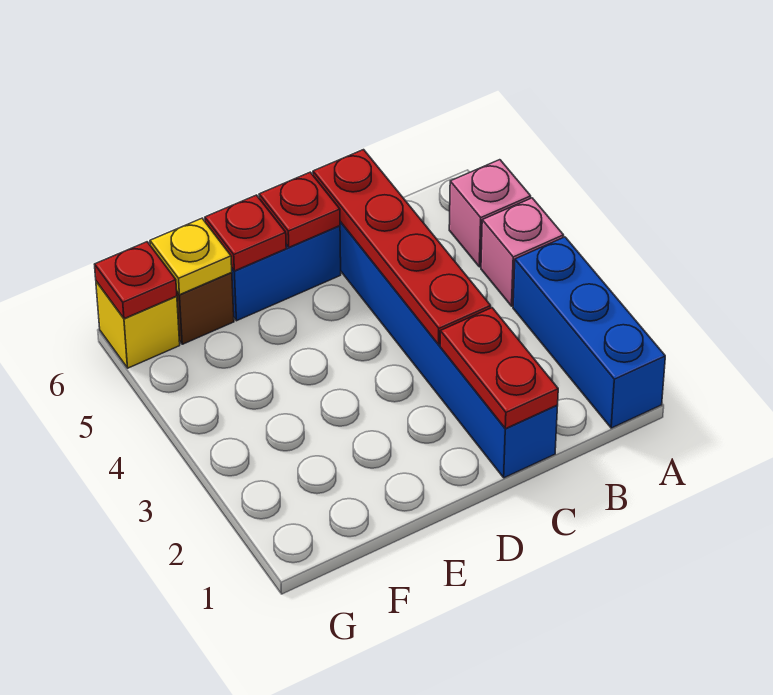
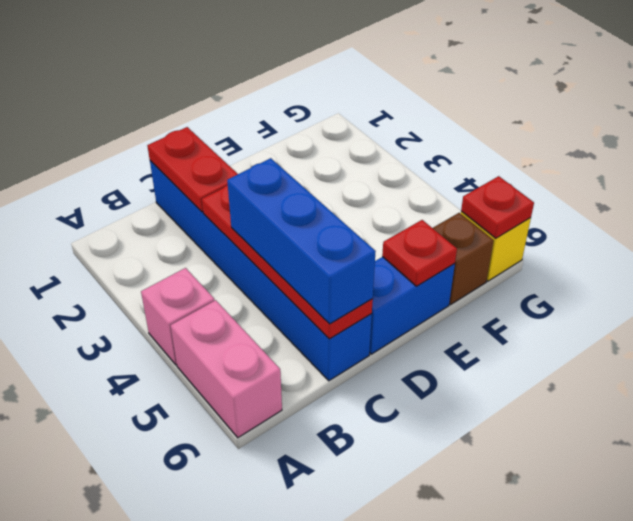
blue 1x3 brick [513,237,665,428] -> blue 1x3 brick moved to [227,158,376,324]
pink 1x1 brick [449,160,531,267] -> pink 1x2 brick [171,300,282,438]
red 1x1 plate [259,172,340,247] -> none
yellow 1x1 plate [150,218,232,295] -> none

